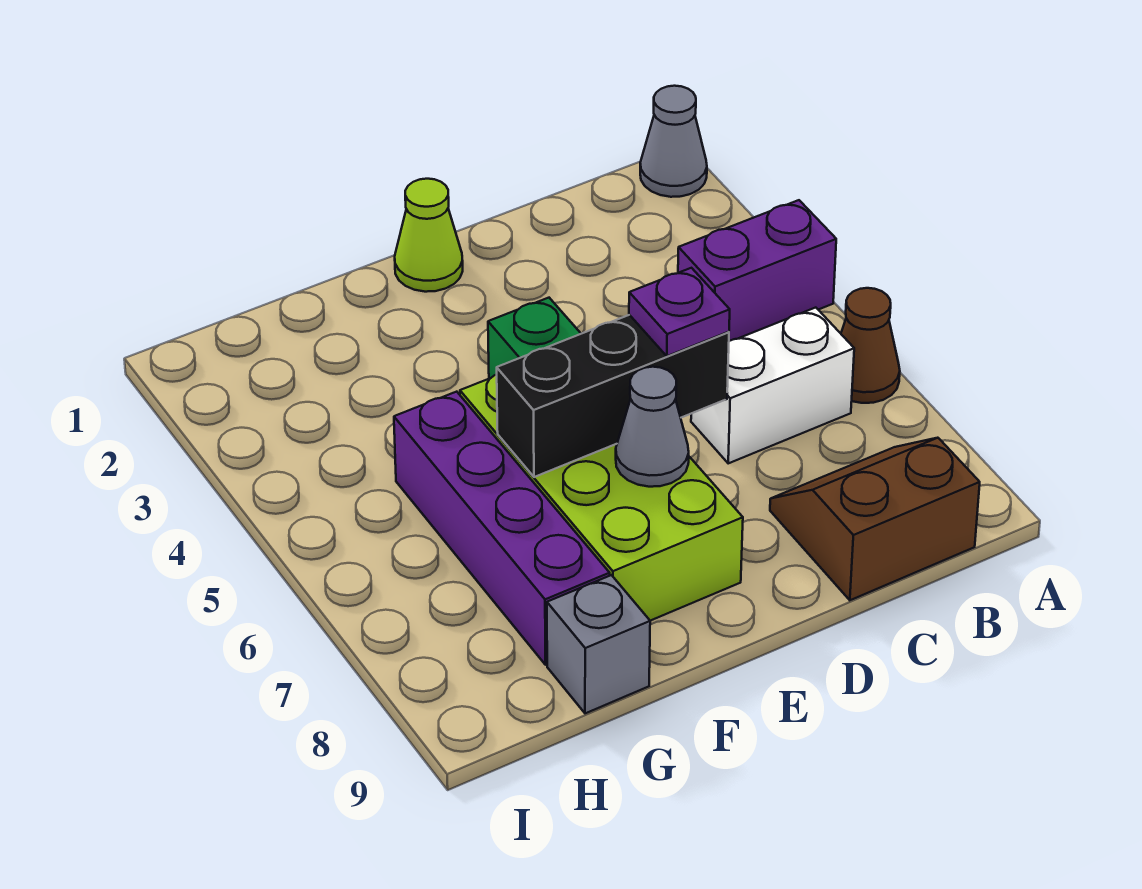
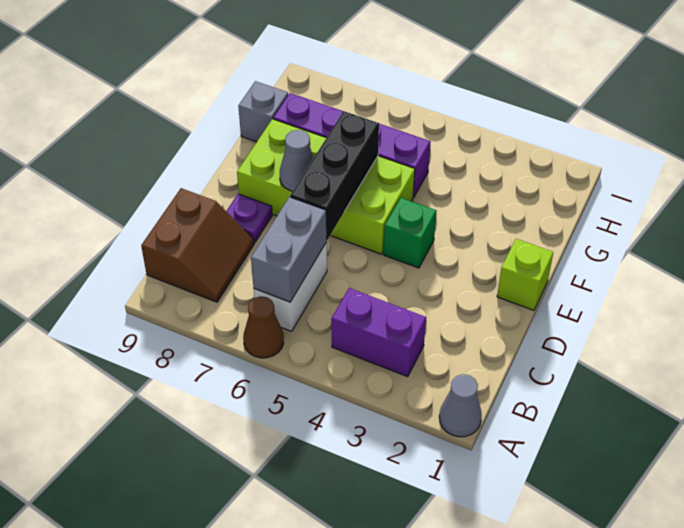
purple 1x2 brick [678,200,836,341] -> purple 1x2 brick turned to [331,288,426,377]
none -> grey 1x2 brick [251,197,327,302]
purple 1x1 plate [629,268,730,356] -> purple 1x1 plate moved to [226,194,272,243]
lime 1x1 cone [395,179,463,292] -> lime 1x1 brick [497,239,553,310]

